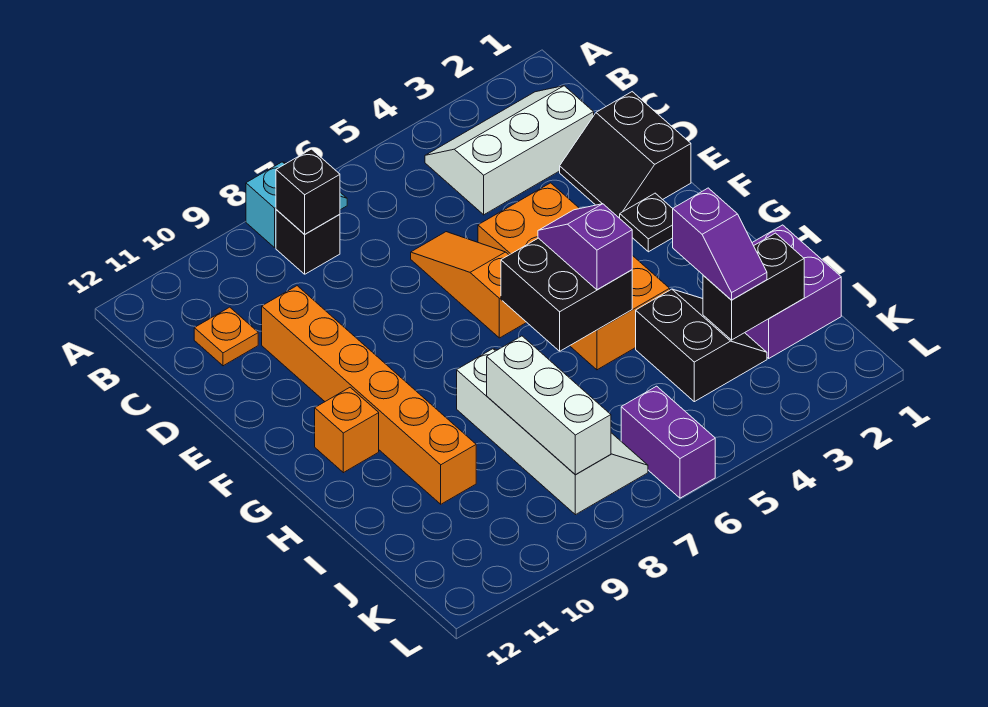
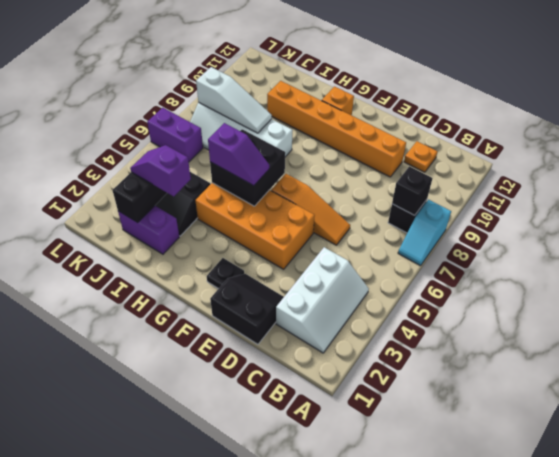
purple 2x2 brick [745,225,841,358] -> purple 1x2 brick [118,206,179,254]
white 1x3 brick [487,336,611,475] -> white 1x3 slope [196,67,272,133]

